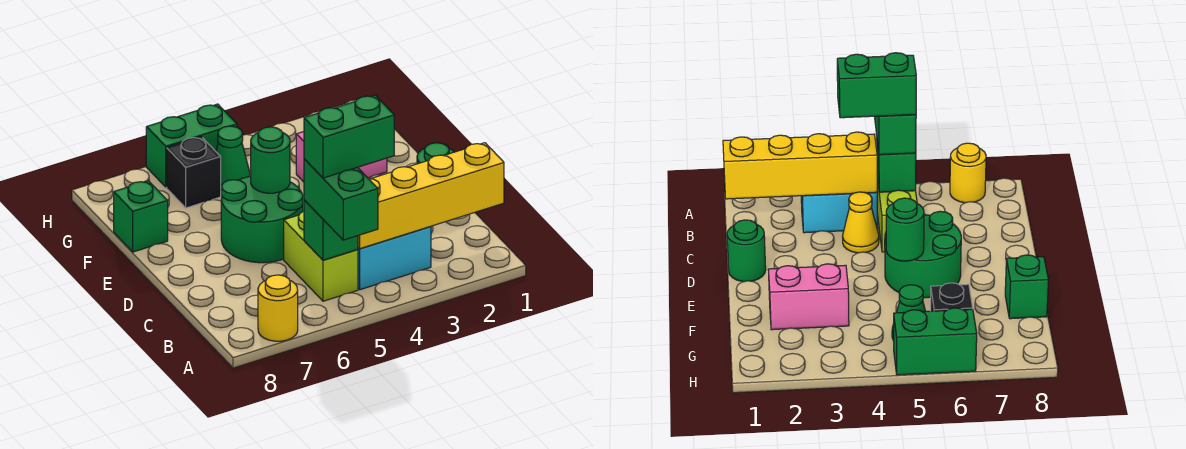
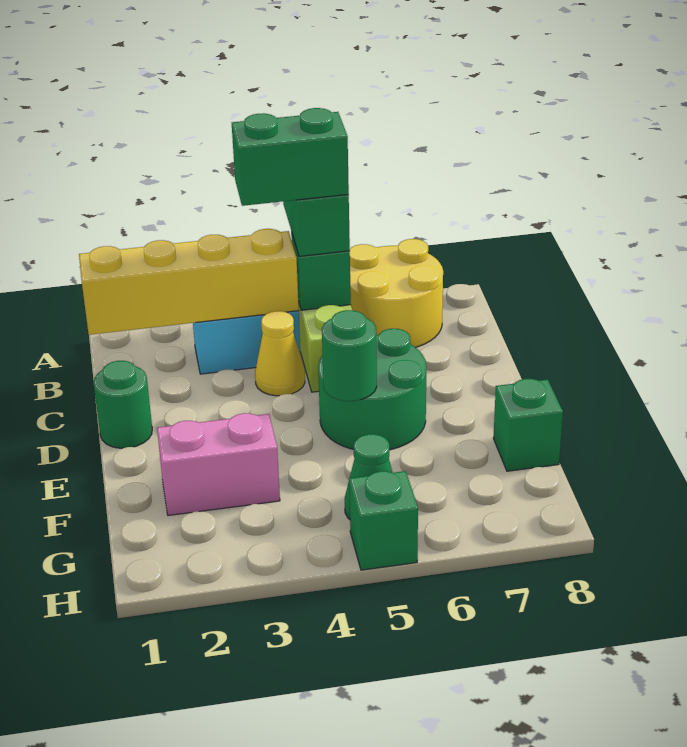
yellow 1x1 round brick [258,275,298,341] -> yellow 2x2 round brick [350,239,443,347]
black 1x1 brick [167,137,221,208] -> none
green 1x2 brick [146,104,237,187] -> green 1x1 brick [349,471,418,570]

